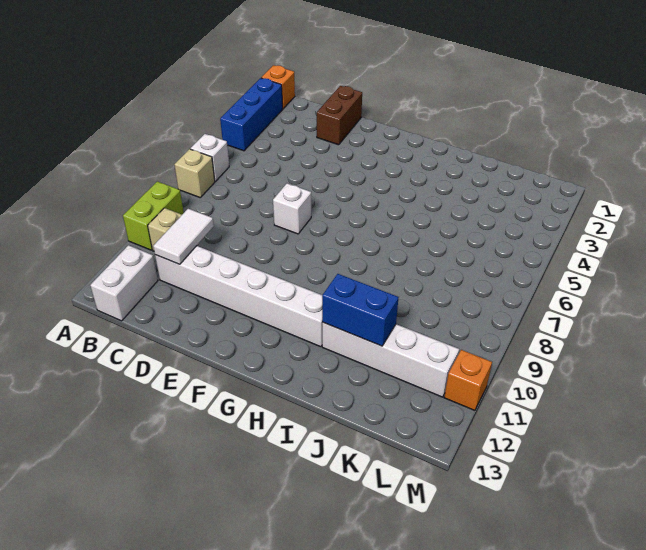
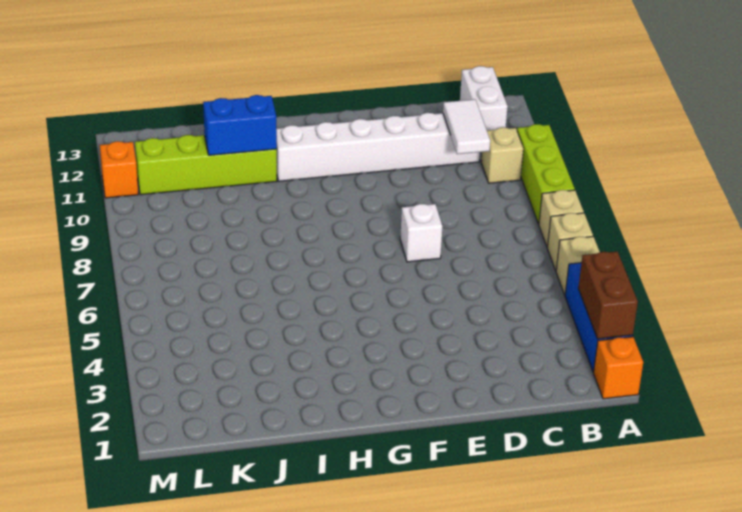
none -> tan 1x1 brick [556,237,600,295]
white 1x1 brick [190,134,229,181] -> tan 1x1 brick [547,213,593,270]
lime 1x2 brick [123,182,184,250] -> lime 1x3 brick [517,124,575,224]
brown 1x2 brick [317,86,362,145] -> brown 1x2 brick moved to [578,252,638,339]
white 1x4 brick [322,322,459,397] -> lime 1x4 brick [135,135,277,195]

